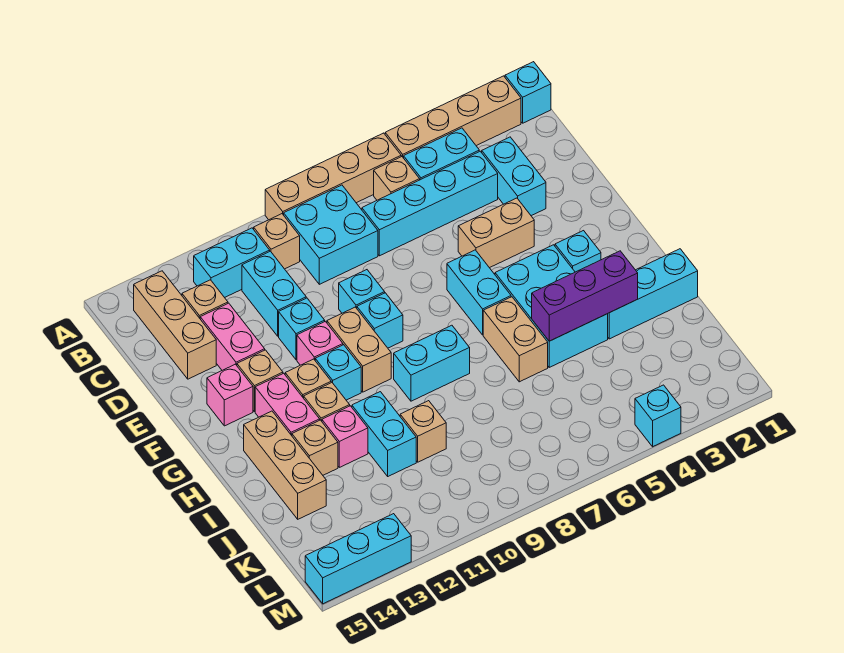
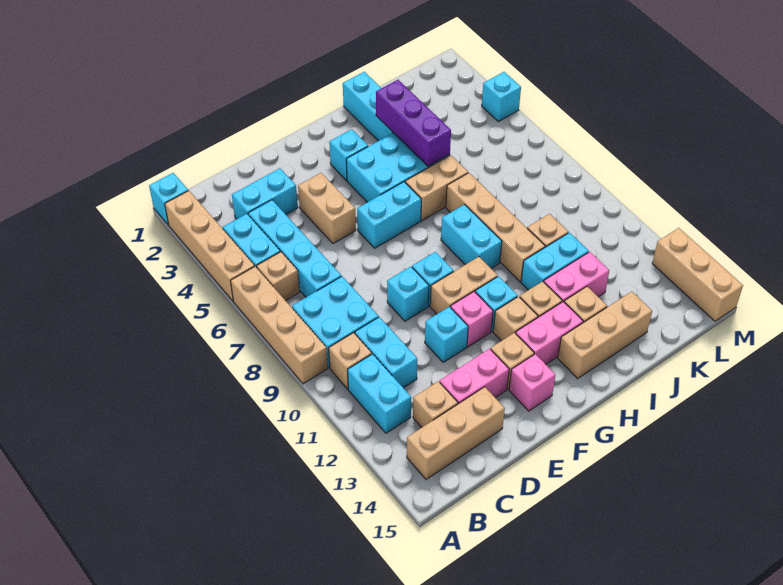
cyan 1x2 brick [242,251,306,336] -> cyan 1x2 brick turned to [355,317,417,388]
none -> tan 1x4 brick [446,173,545,282]
pink 1x1 brick [322,406,368,467] -> pink 1x2 brick [544,252,609,302]
cyan 1x3 brick [305,514,411,604] -> tan 1x3 brick [652,228,743,321]

